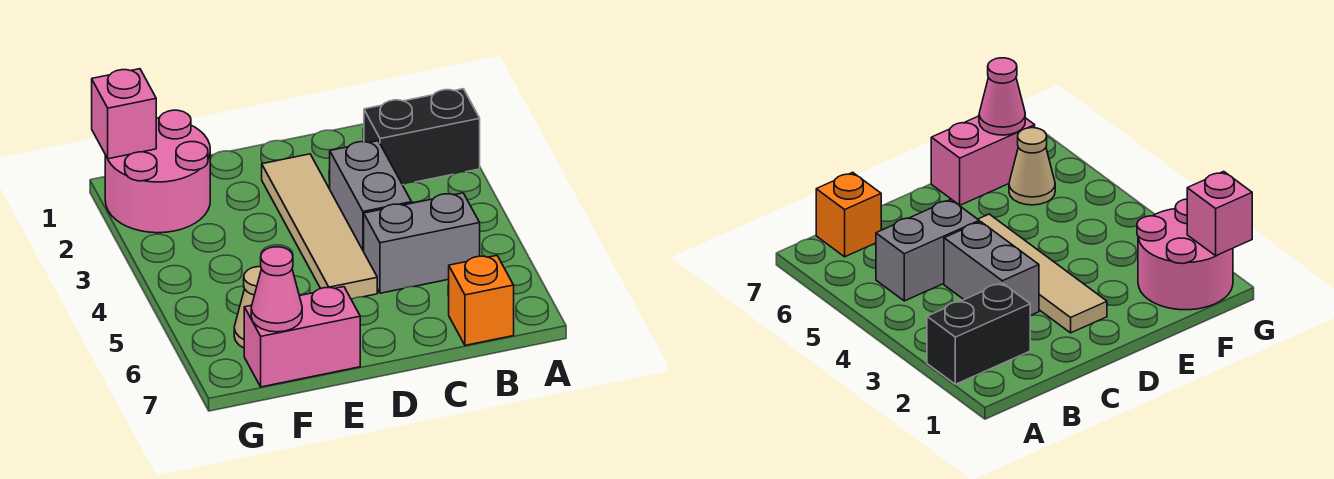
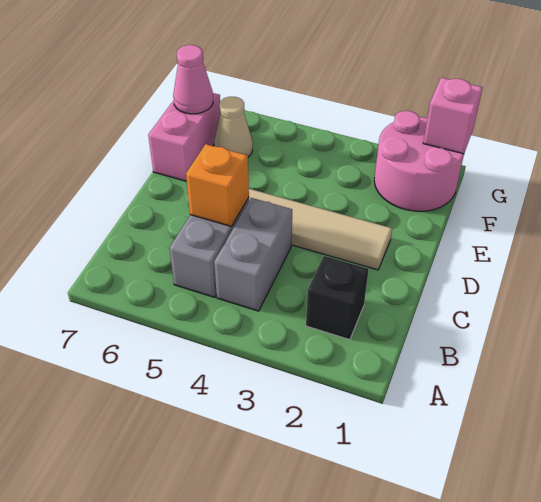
black 1x2 brick [364,89,480,185] -> black 1x1 brick [306,256,369,340]
orange 1x1 brick [449,256,514,345] -> orange 1x1 brick moved to [186,144,249,227]
grey 1x2 brick [330,141,412,251] -> grey 1x2 brick turned to [214,198,292,311]

